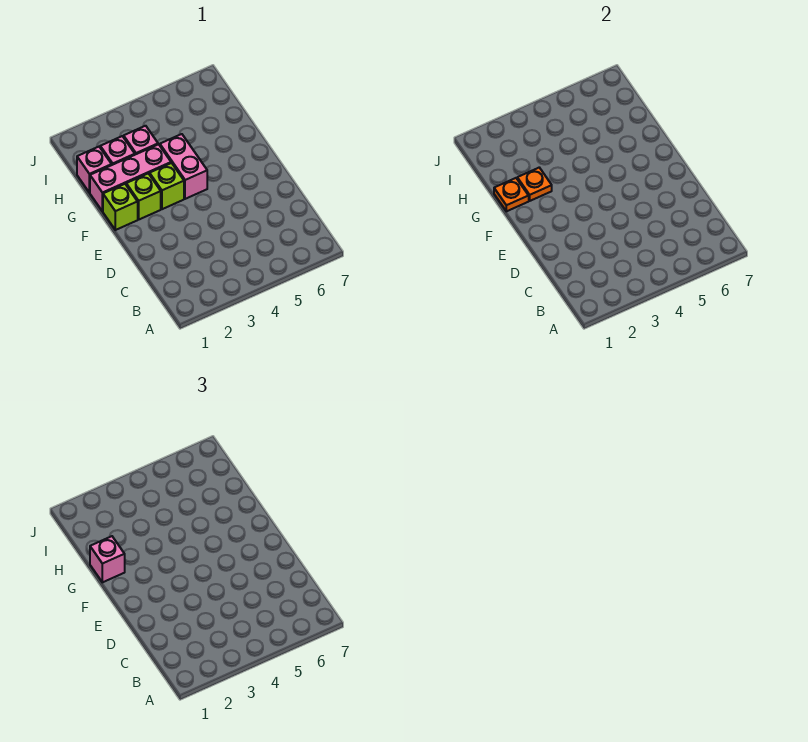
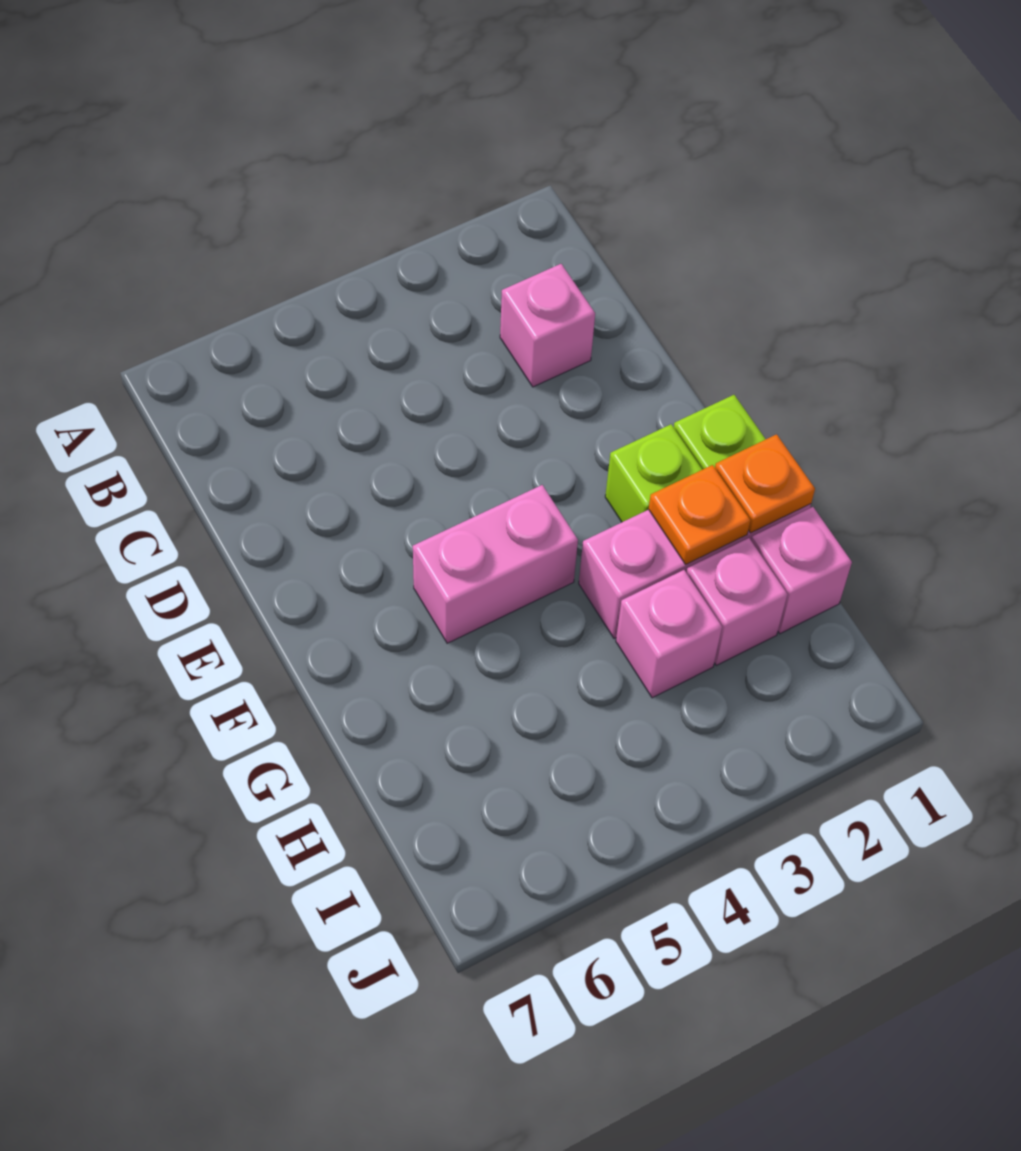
lime 1x1 brick [150,163,184,209] -> none
pink 1x2 brick [160,134,207,199] -> pink 1x2 brick turned to [413,485,578,643]
pink 1x1 brick [90,536,125,582] -> pink 1x1 brick moved to [500,264,595,387]

